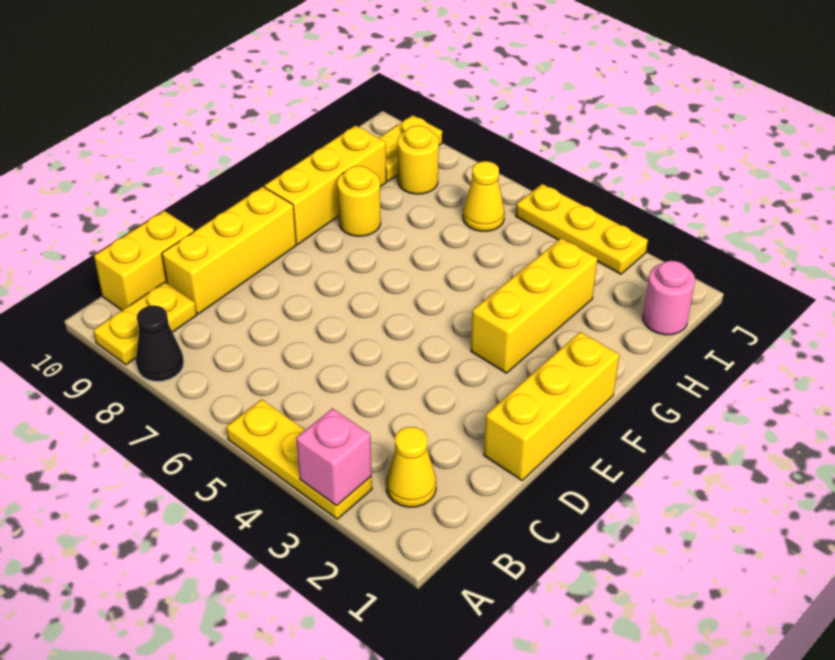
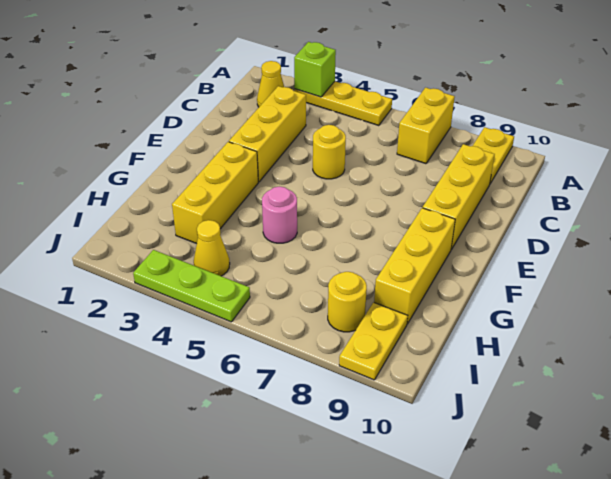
pink 1x1 brick [296,408,372,506] -> lime 1x1 brick [294,42,336,97]
black 1x1 cone [136,305,184,381] -> none
yellow 1x2 brick [94,211,194,310] -> yellow 1x2 brick moved to [397,88,455,164]
yellow 1x3 brick [484,332,619,481] -> yellow 1x3 brick moved to [229,86,306,182]
yellow 1x1 round brick [337,166,381,236] -> yellow 1x1 round brick moved to [313,125,346,179]
pink 1x1 round brick [643,261,695,335] -> pink 1x1 round brick moved to [262,187,297,243]
yellow 1x1 cone [463,161,505,231] -> yellow 1x1 cone moved to [194,220,230,276]
yellow 1x3 plate [516,184,648,274] -> lime 1x3 plate [133,250,250,322]

